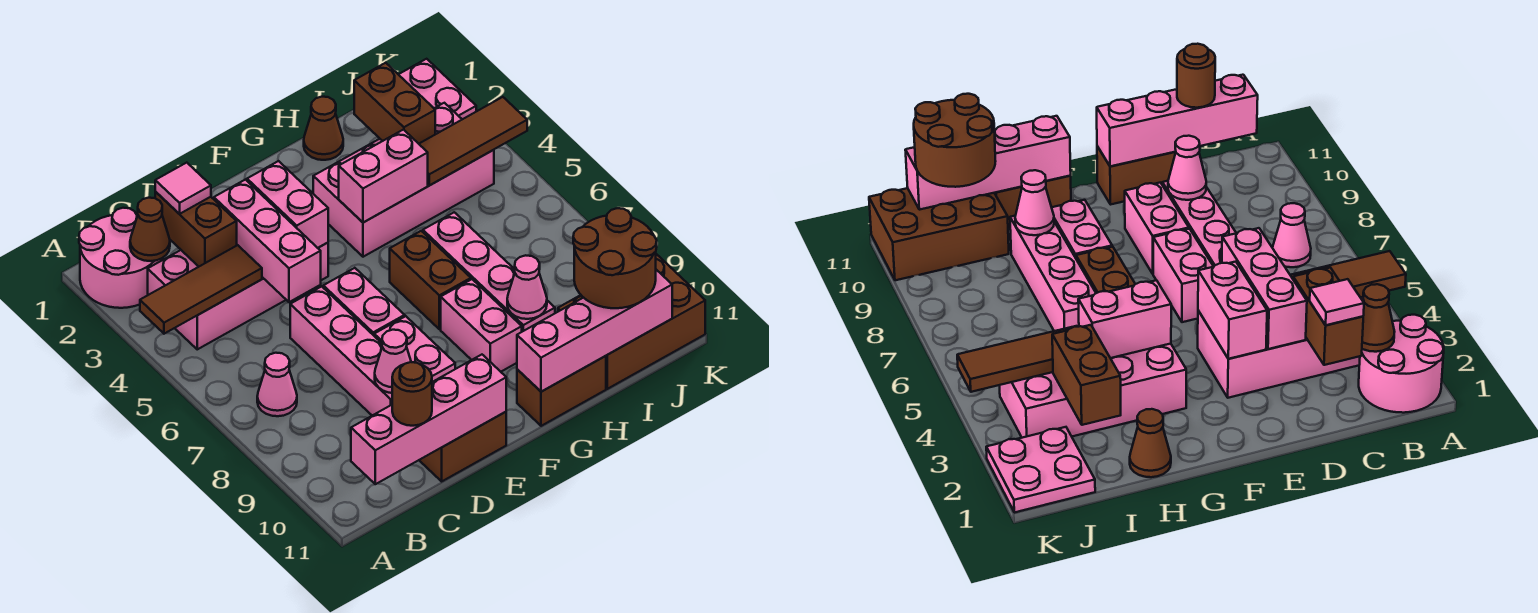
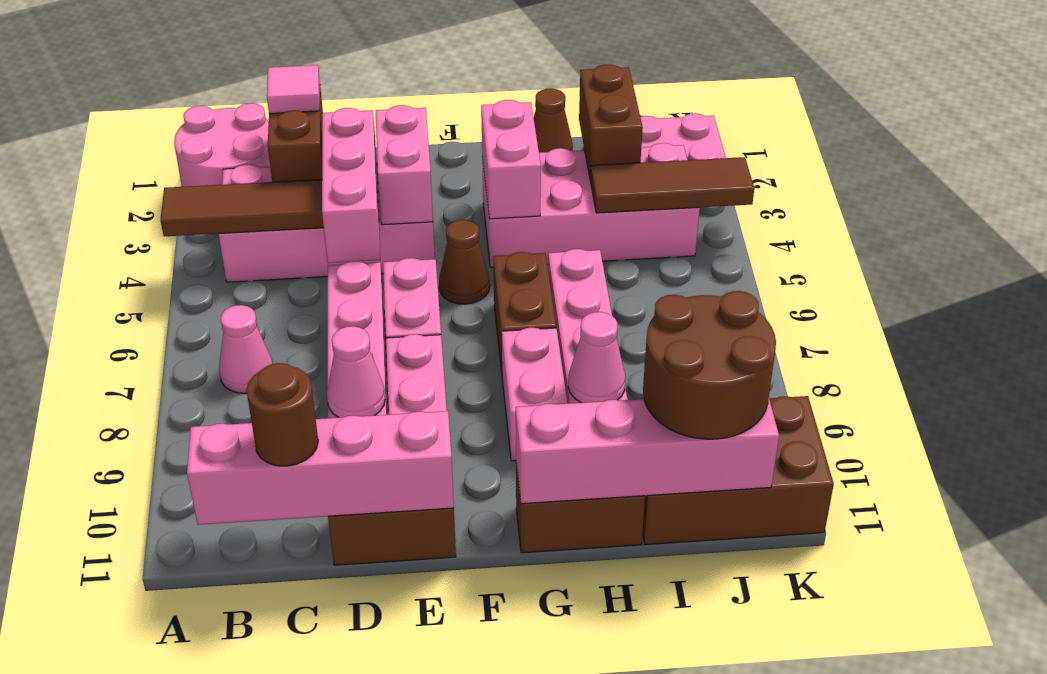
brown 1x1 cone [130,198,170,261] -> brown 1x1 cone moved to [439,220,490,304]
pink 1x2 brick [339,130,428,223] -> pink 1x2 brick turned to [481,100,541,219]

